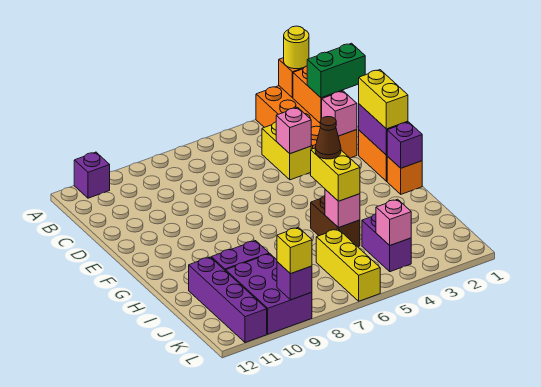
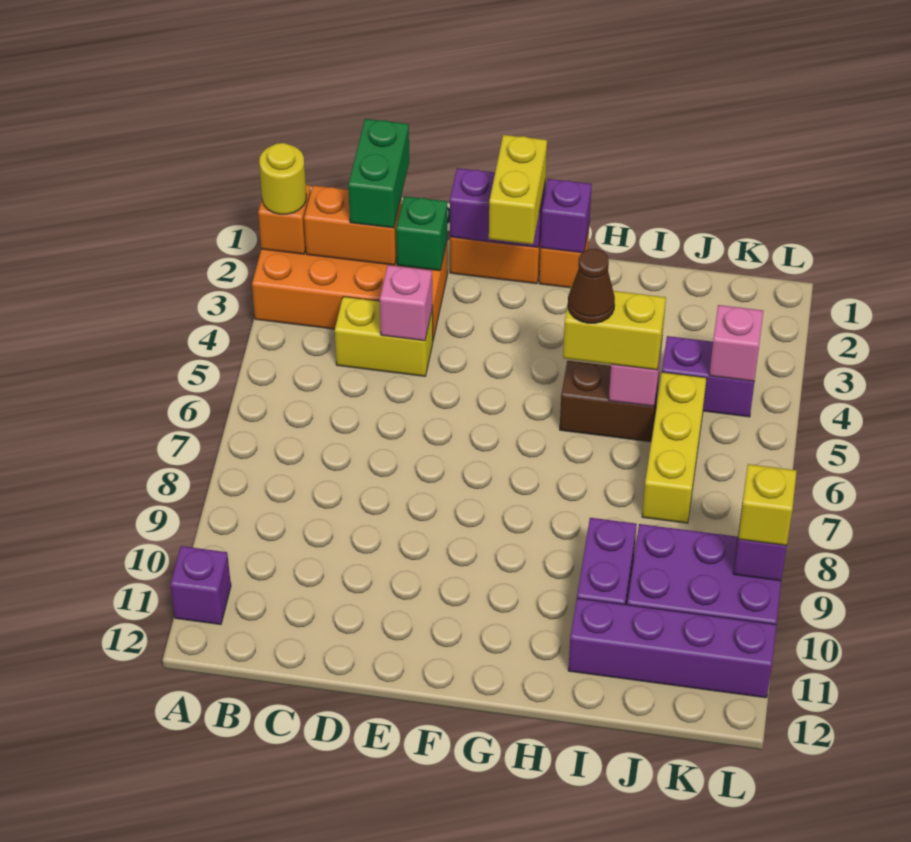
pink 1x1 brick [322,91,357,136] -> green 1x1 brick [396,196,447,271]
yellow 1x2 brick [359,70,408,129] -> yellow 1x2 brick turned to [489,135,547,245]
yellow 1x3 brick [316,229,380,301] -> yellow 1x3 brick turned to [642,372,707,523]

